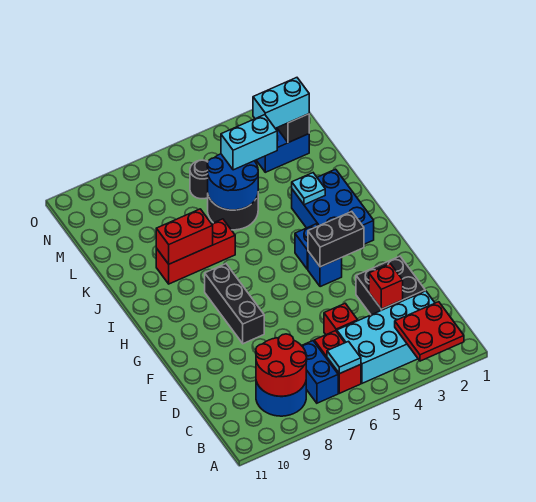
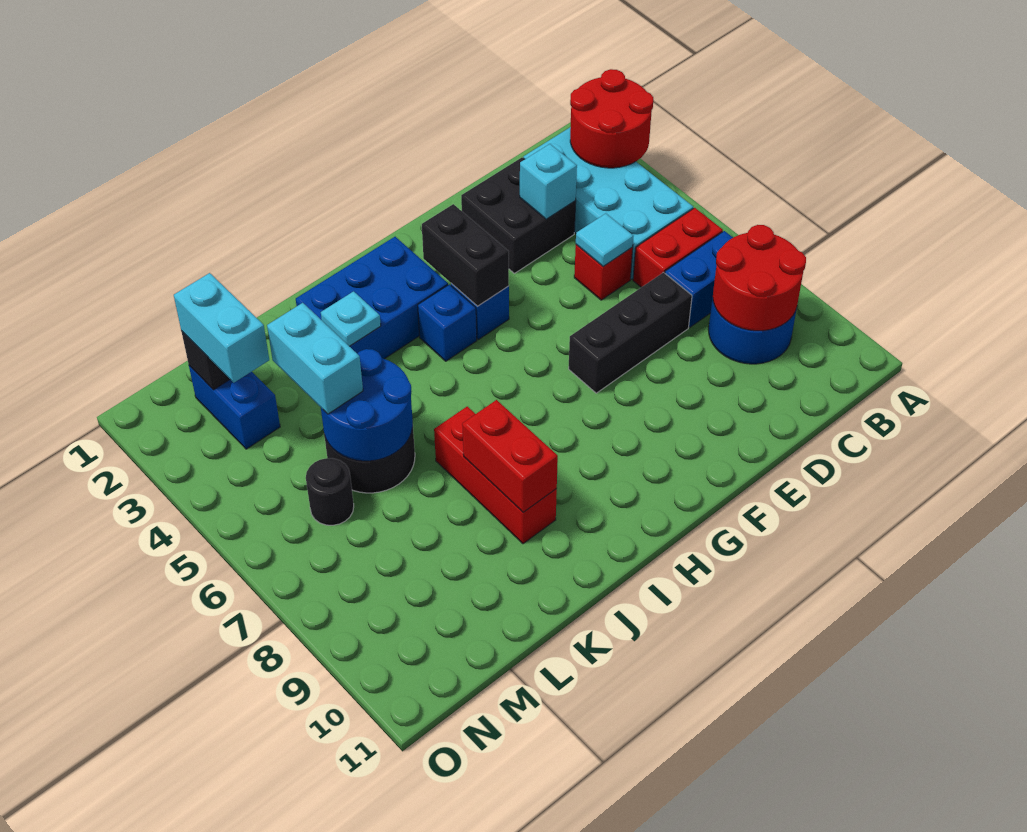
red 2x2 plate [395,302,464,361] -> red 2x2 round brick [570,69,653,168]
cyan 1x1 tile [327,341,361,374] -> cyan 1x1 tile moved to [576,213,633,266]
red 1x1 brick [369,264,403,309] -> cyan 1x1 brick [520,144,577,219]
black 1x3 brick [205,264,264,344] -> black 1x3 brick moved to [569,272,692,393]

